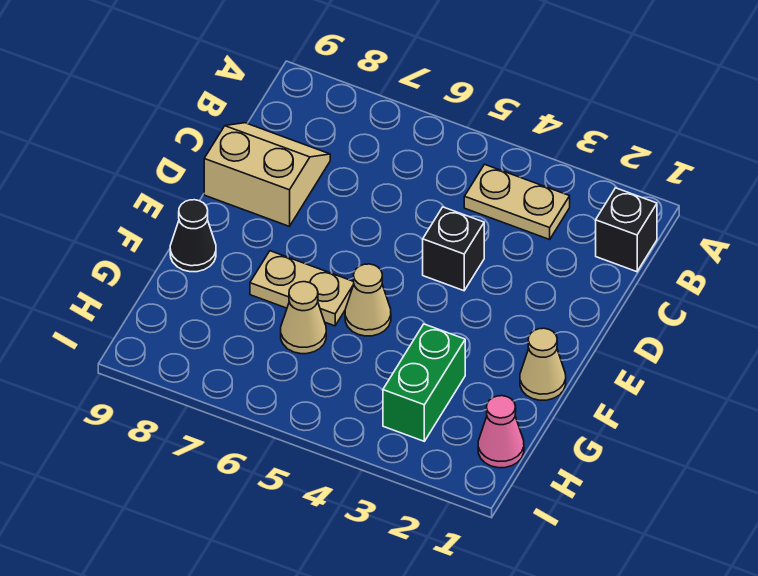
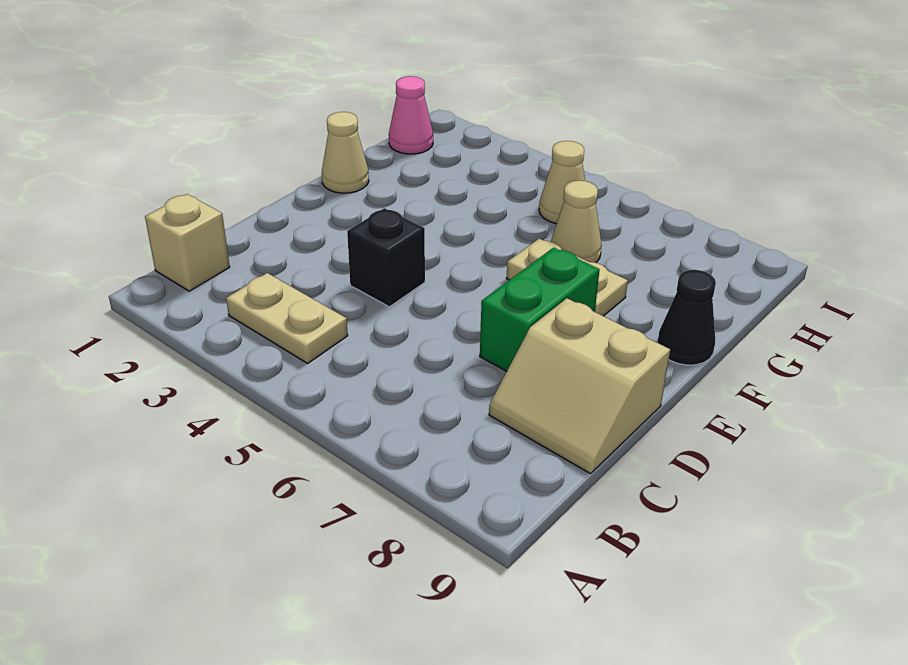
black 1x1 brick [596,188,657,272] -> tan 1x1 brick [145,194,230,291]
tan 1x1 cone [345,264,391,336] -> tan 1x1 cone moved to [539,141,585,224]
green 1x2 brick [383,324,465,441] -> green 1x2 brick moved to [480,248,600,371]

